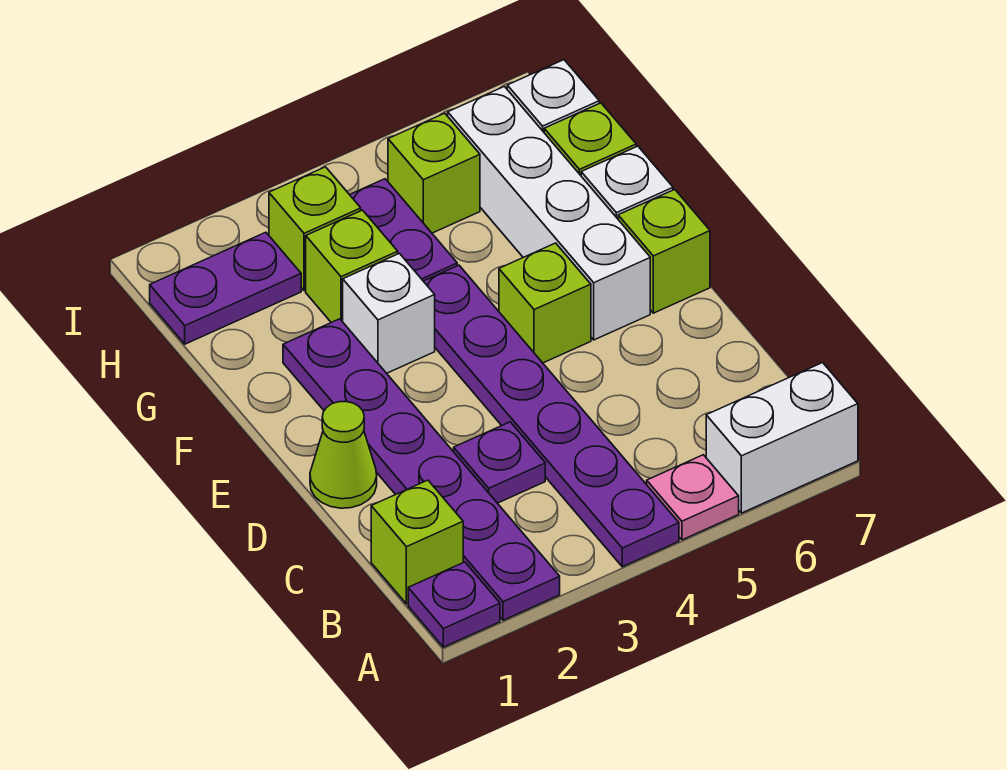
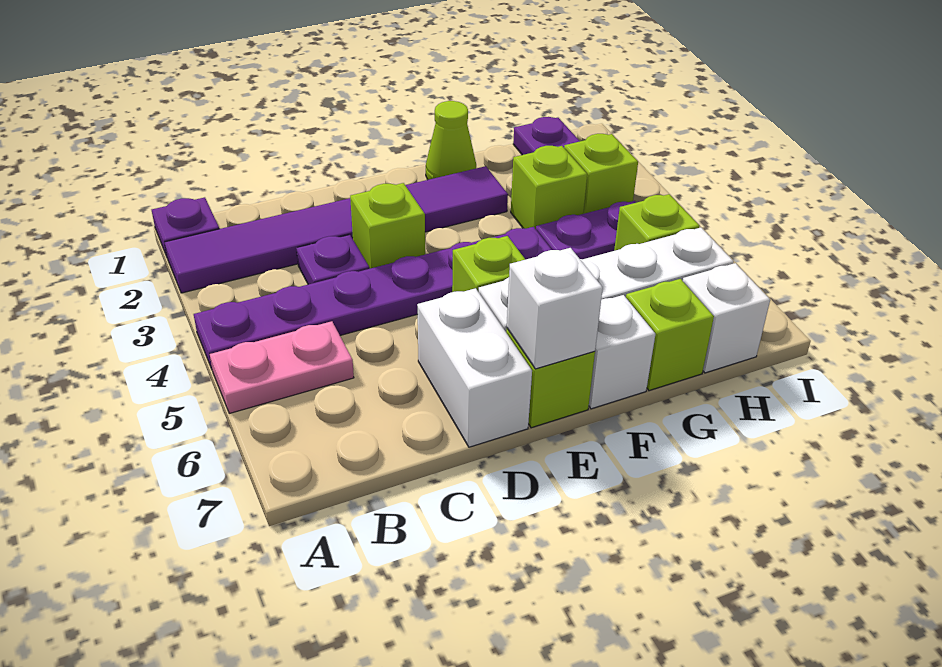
purple 1x6 plate [283,319,560,620] -> purple 1x6 tile [164,166,508,293]
pink 1x1 plate [647,455,739,540] -> pink 1x2 plate [210,321,354,413]
white 1x2 brick [706,363,858,513] -> white 1x2 brick moved to [417,288,532,447]
lime 1x1 brick [371,480,463,604] -> lime 1x1 brick moved to [350,183,425,269]
lime 1x1 cone [310,402,377,508] -> lime 1x1 cone moved to [426,101,476,180]
white 1x1 brick [343,253,435,373] -> white 1x1 brick moved to [507,248,603,369]

